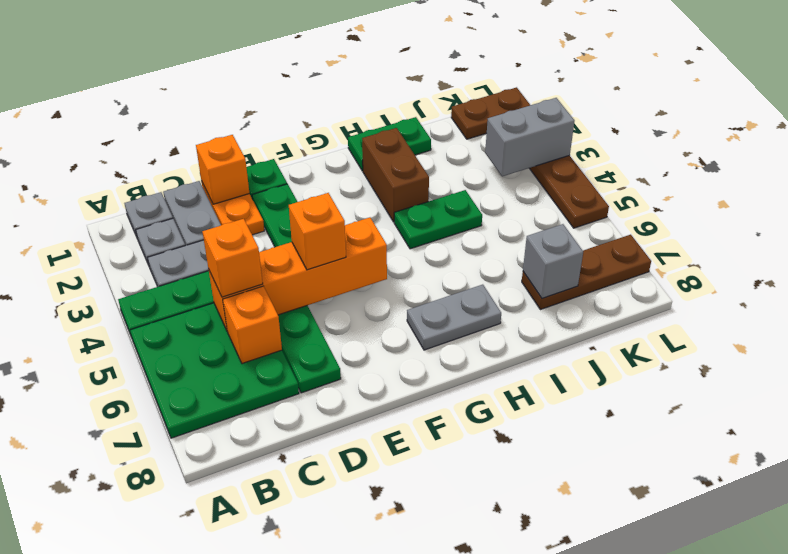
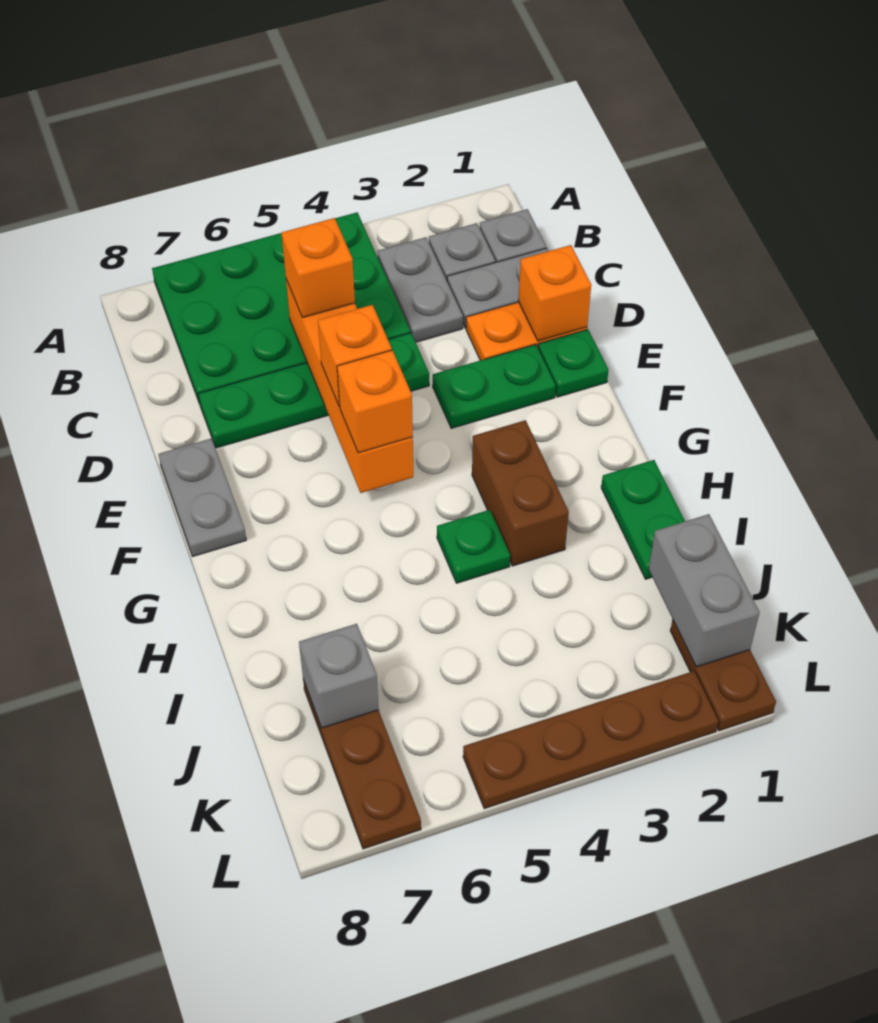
orange 1x1 brick [223,286,282,364] -> orange 1x1 brick moved to [337,350,413,453]
grey 1x2 plate [407,285,501,350] -> grey 1x2 plate moved to [159,438,246,557]
brown 1x2 brick [362,128,429,222] -> brown 1x2 brick turned to [472,420,569,566]
green 1x2 plate [394,190,482,249] -> green 1x1 plate [437,510,510,583]
grey 1x2 brick [485,98,574,176] -> grey 1x2 brick moved to [649,514,760,667]

